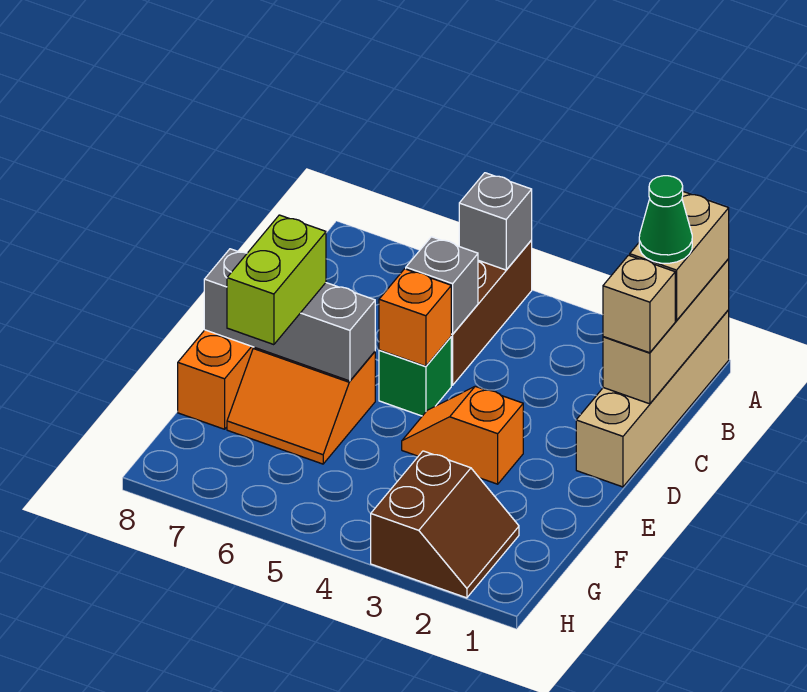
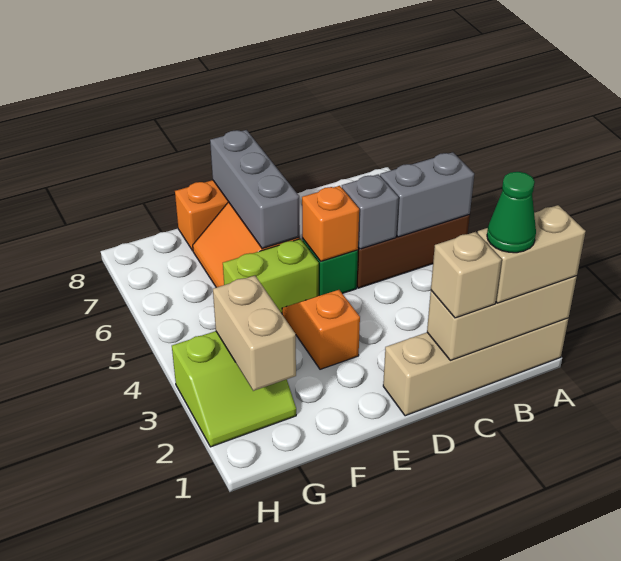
grey 1x1 brick [459,173,532,270] -> grey 1x2 brick [380,152,474,237]
lime 1x2 brick [227,215,326,345] -> lime 1x2 brick moved to [223,239,319,314]
brown 2x2 slope [371,451,519,598] -> lime 2x2 slope [172,331,296,447]
none -> tan 1x2 brick [213,276,296,391]

